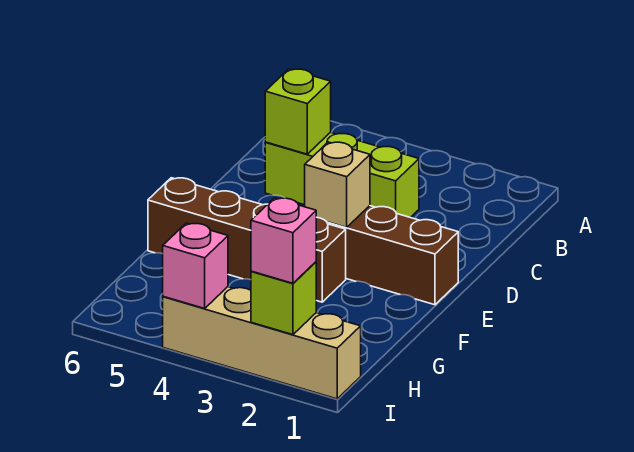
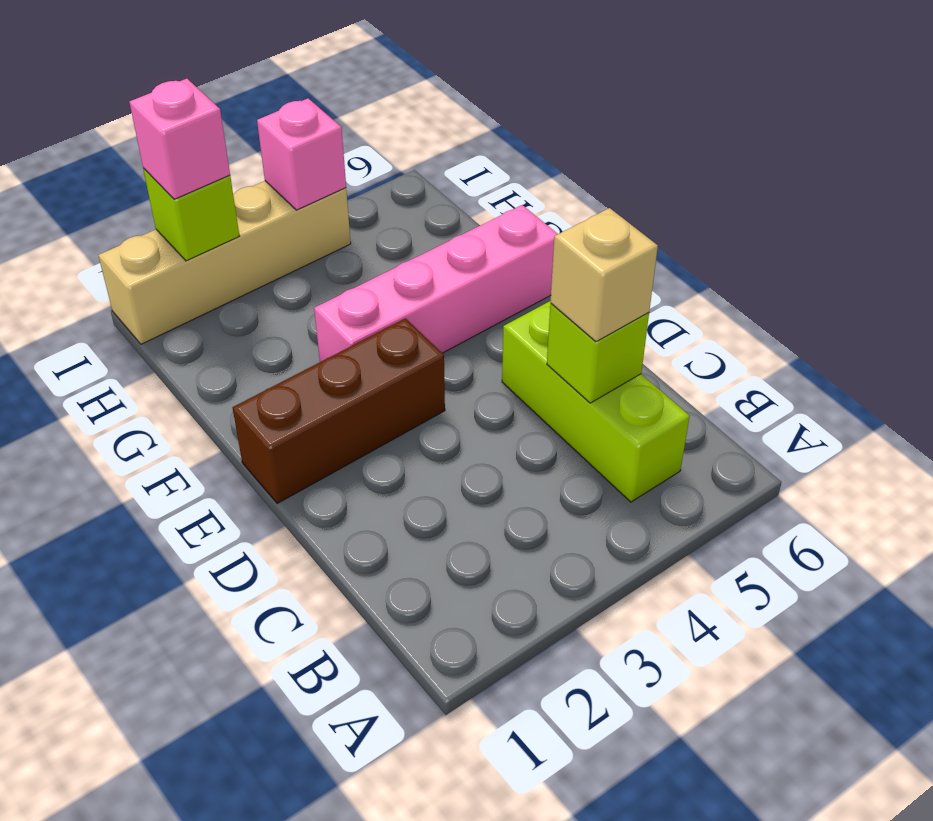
lime 1x3 brick [265,132,419,218] -> lime 1x3 brick turned to [502,301,690,502]
tan 1x1 brick [305,142,370,227] -> tan 1x1 brick moved to [550,208,658,342]
brown 1x4 brick [148,178,346,302] -> pink 1x4 brick [314,205,558,362]

